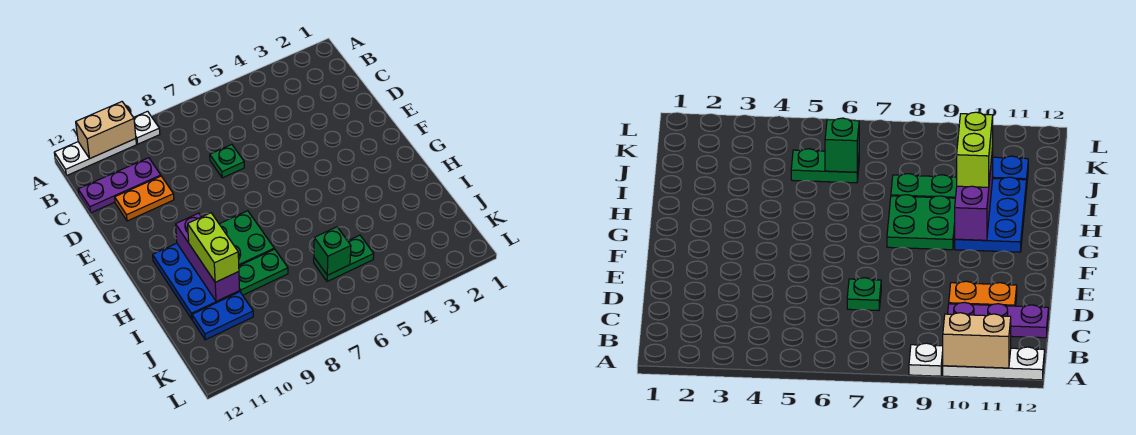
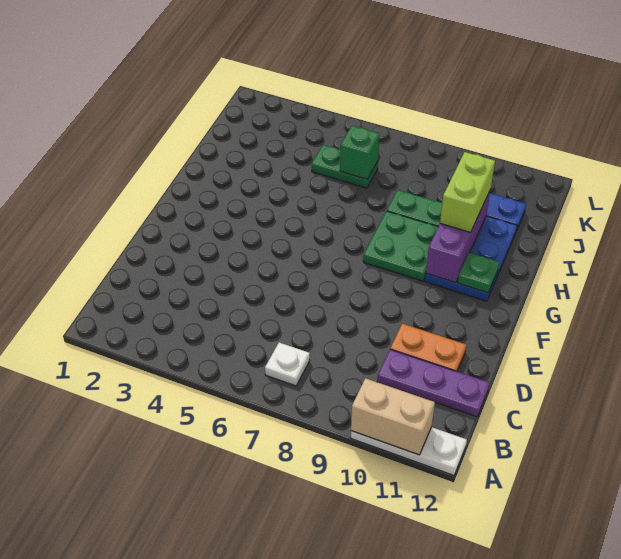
white 1x1 plate [134,111,160,144] -> white 1x1 plate moved to [265,342,310,386]
green 1x1 plate [210,145,244,178] -> green 1x1 plate moved to [458,253,499,293]

